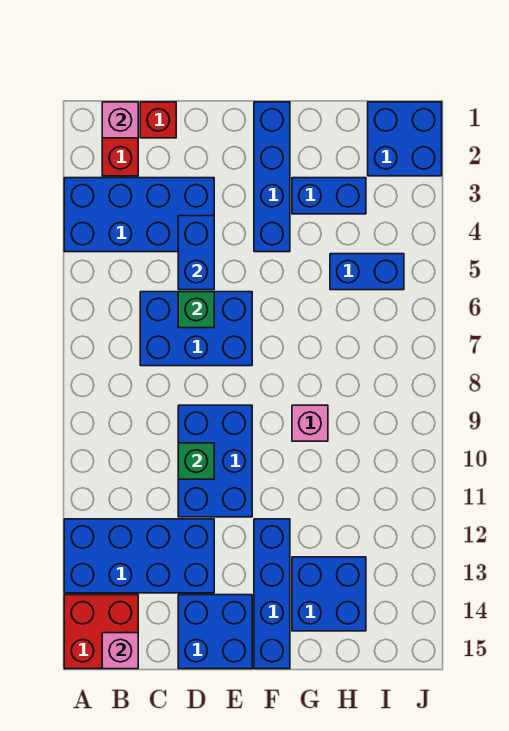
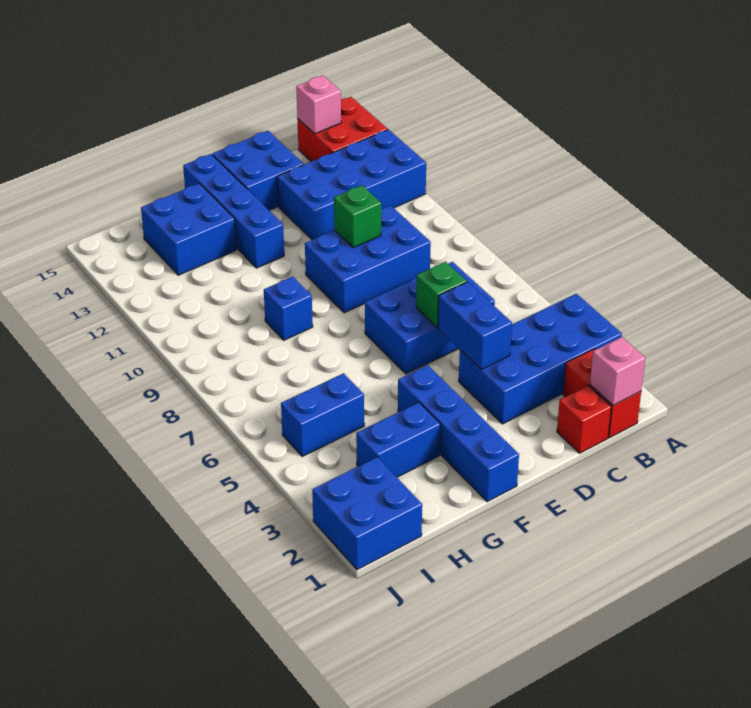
blue 2x3 brick [178,405,252,517] -> blue 2x3 brick turned to [305,206,431,313]
pink 1x1 brick [292,405,328,441] -> blue 1x1 brick [264,277,313,340]

